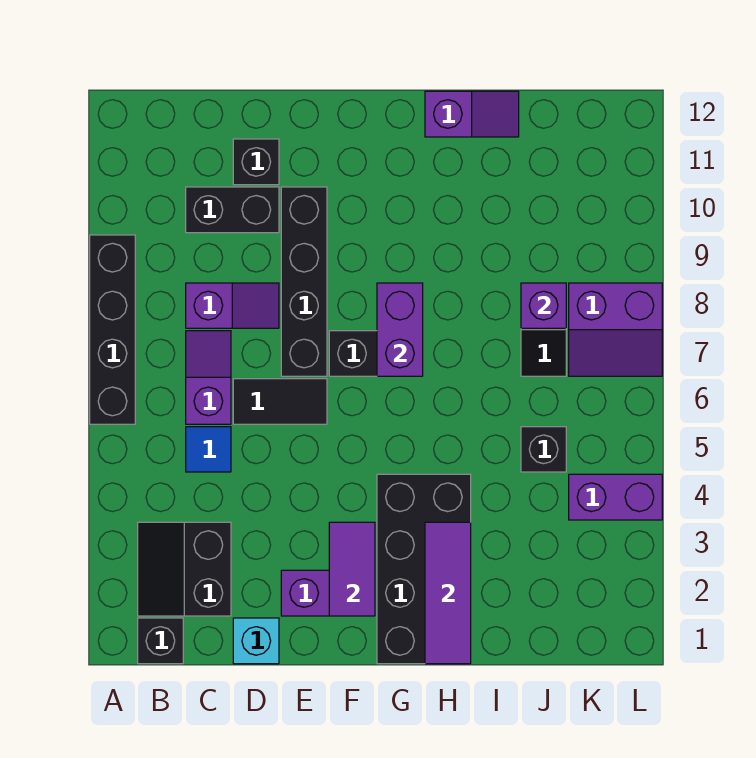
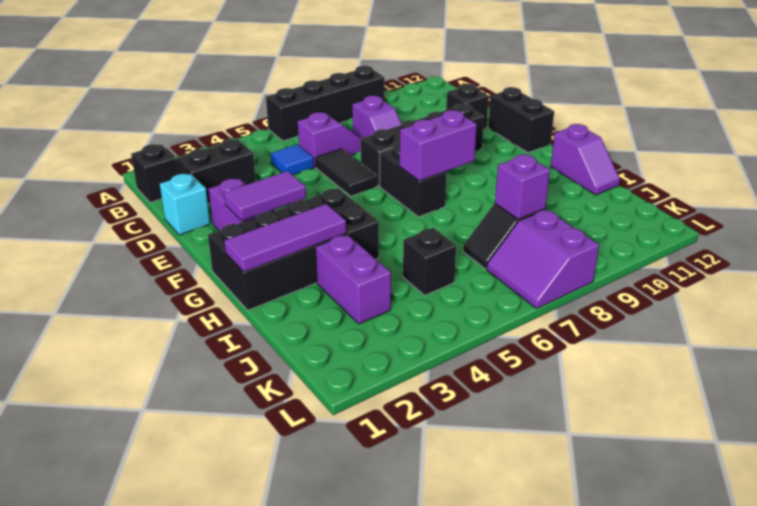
black 1x2 brick [186,187,279,233] -> black 1x2 brick moved to [488,87,554,153]
purple 1x2 brick [569,474,662,520] -> purple 1x2 brick moved to [316,234,391,324]

